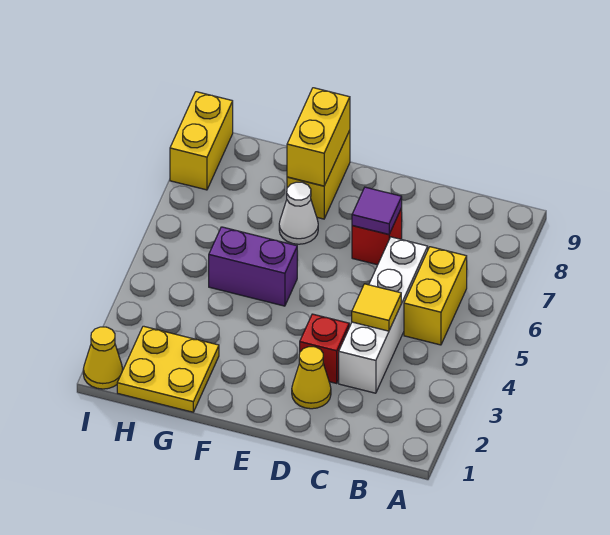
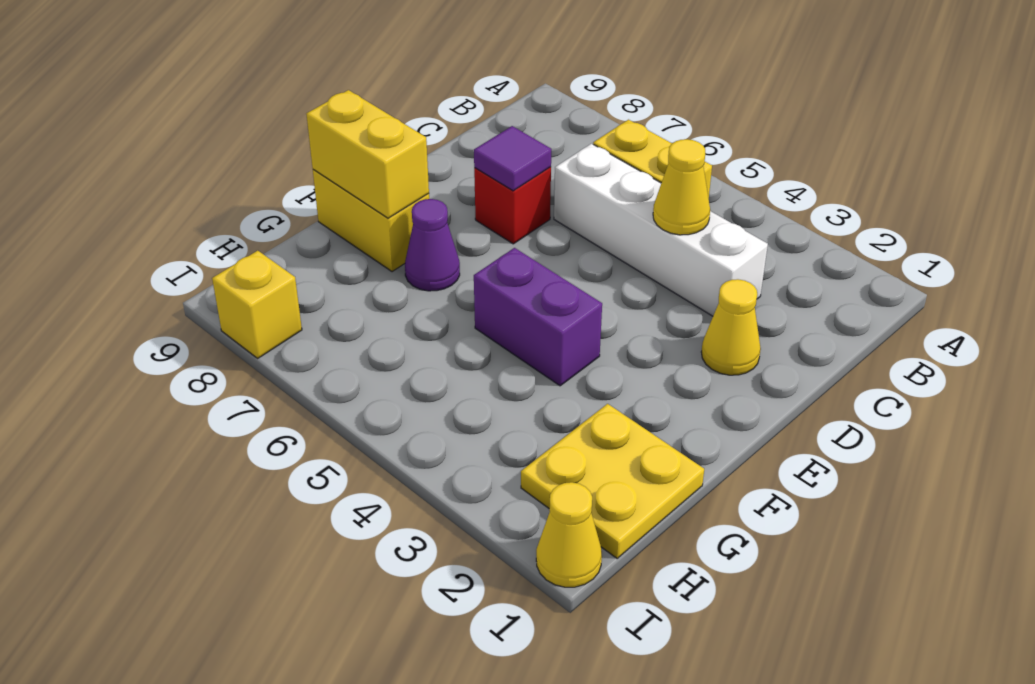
yellow 1x1 tile [352,284,401,331] -> yellow 1x1 cone [653,139,710,235]
red 1x1 brick [300,314,349,383] -> none
purple 1x2 brick [209,227,297,306] -> purple 1x2 brick turned to [474,248,602,386]
white 1x1 cone [279,182,318,244] -> purple 1x1 cone [405,199,460,291]
yellow 1x2 brick [170,92,233,190] -> yellow 1x1 brick [212,251,302,358]

